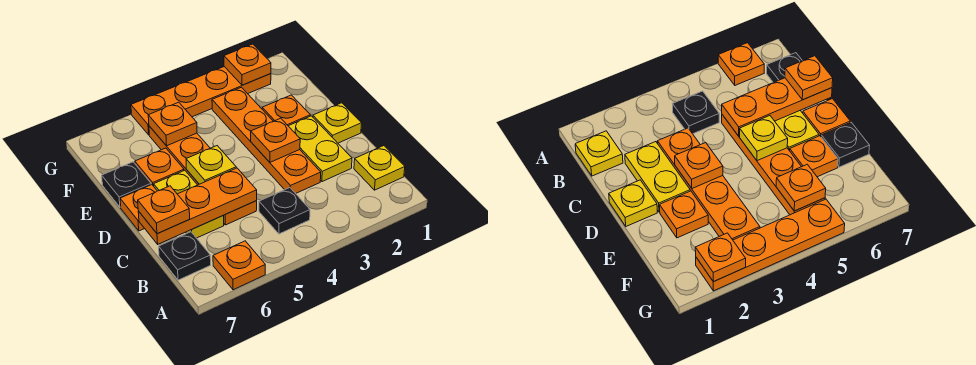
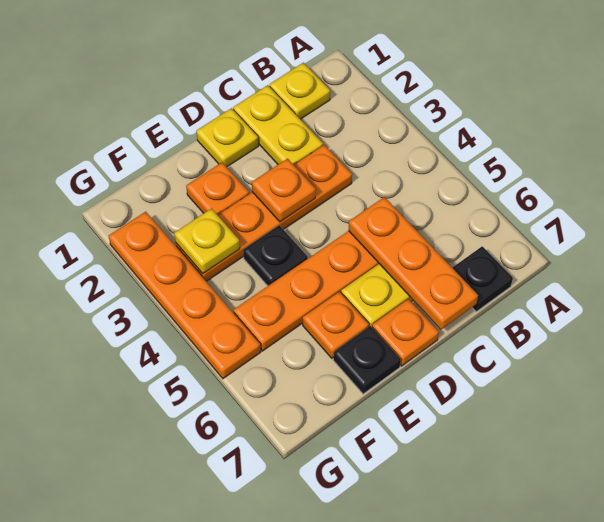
orange 1x1 plate [213,241,265,290] -> none
black 1x1 plate [259,188,310,234] -> black 1x1 plate moved to [243,225,308,286]
yellow 1x2 plate [289,116,352,182] -> yellow 1x2 plate turned to [233,85,323,165]
orange 1x1 plate [138,186,190,234] -> none
yellow 1x1 plate [186,146,236,184] -> yellow 1x1 plate moved to [174,209,240,273]
orange 1x1 plate [148,102,197,146] -> none
orange 1x1 plate [224,44,271,85] -> none

